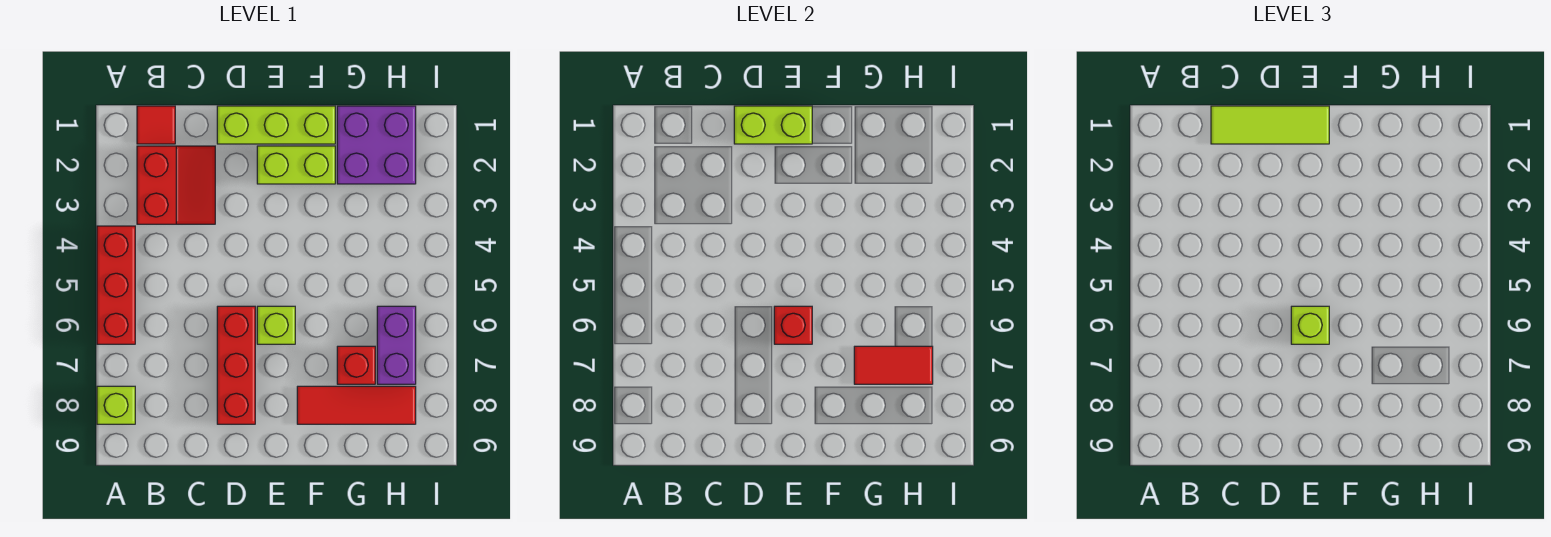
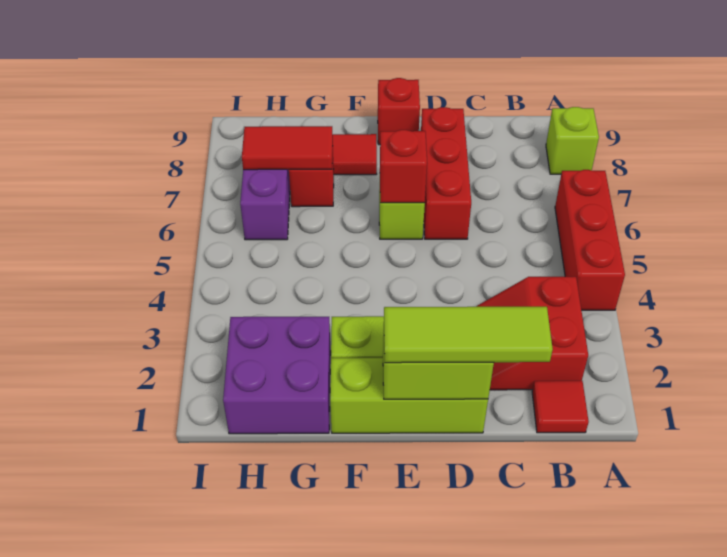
lime 1x1 brick [1291,306,1329,344] -> none
none -> red 1x1 brick [378,78,420,145]

